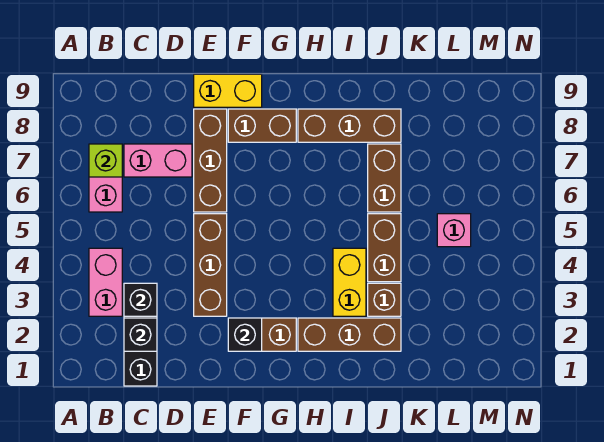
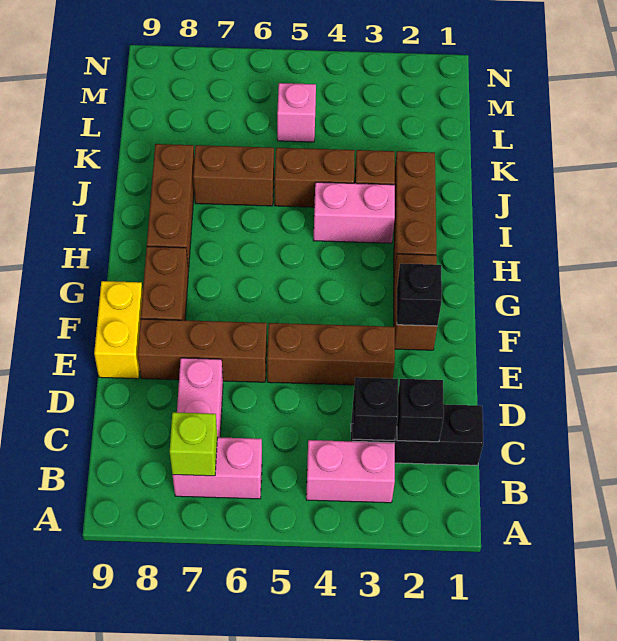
yellow 1x2 brick [333,248,366,316] -> pink 1x2 brick [313,182,395,243]

